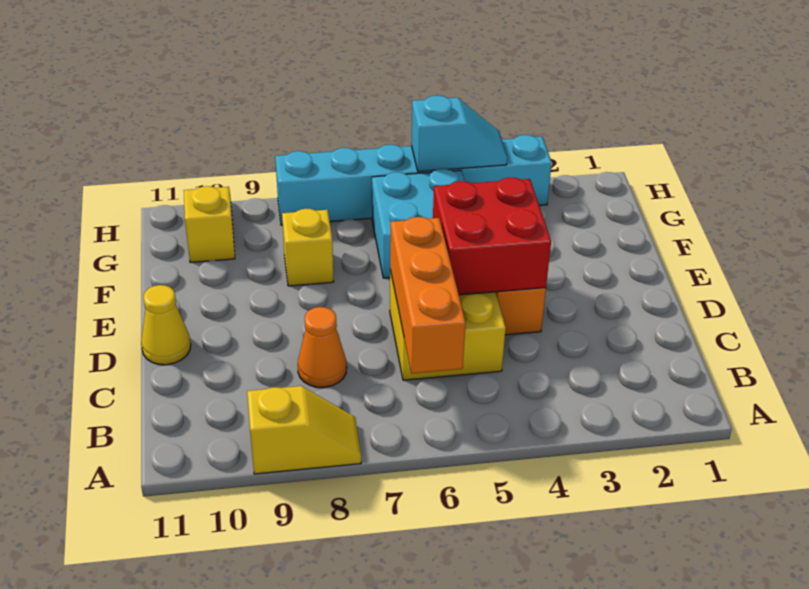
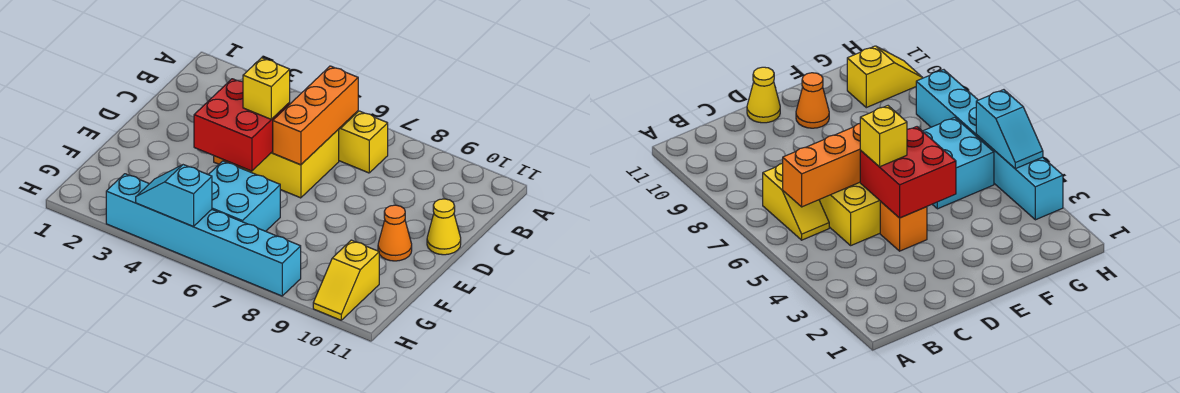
yellow 1x2 slope [247,386,361,474] -> yellow 1x2 slope moved to [339,111,388,173]
orange 1x1 cone [298,307,347,387] -> orange 1x1 cone moved to [378,205,412,261]
yellow 1x1 brick [282,209,334,286] -> yellow 1x1 brick moved to [243,58,290,119]

